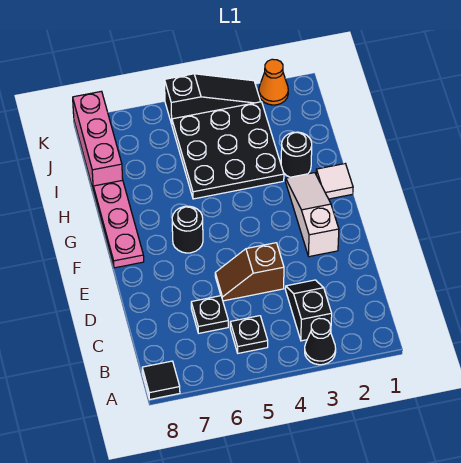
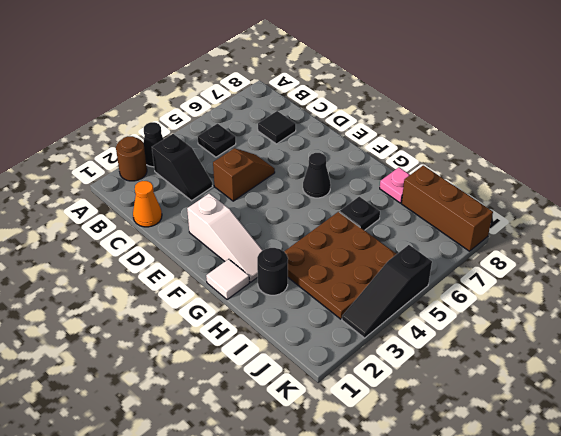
none -> brown 1x1 round brick [116,136,147,181]
black 1x1 tile [142,361,180,399] -> black 1x1 tile moved to [258,111,296,144]
black 1x1 plate [191,296,228,333] -> black 1x1 plate moved to [339,197,380,230]
black 1x1 round brick [172,206,203,253] -> black 1x1 cone [303,153,331,198]
pink 1x3 plate [93,180,144,268] -> pink 1x1 plate [380,167,410,203]
black 3x3 plate [172,102,284,199] -> brown 3x3 plate [284,212,396,319]
pink 1x3 brick [73,91,123,192] -> brown 1x3 brick [401,165,493,251]
orange 1x1 cone [259,59,288,105] -> orange 1x1 cone moved to [133,181,162,227]

